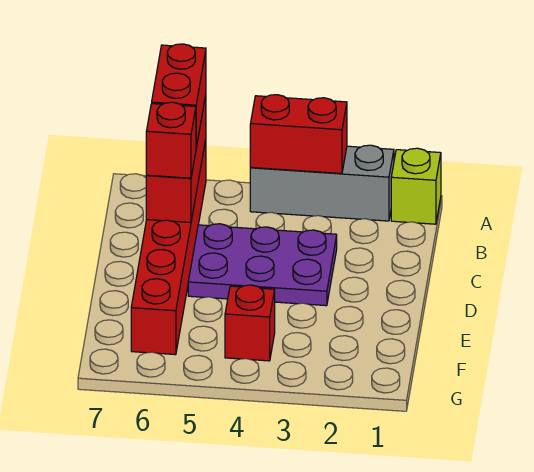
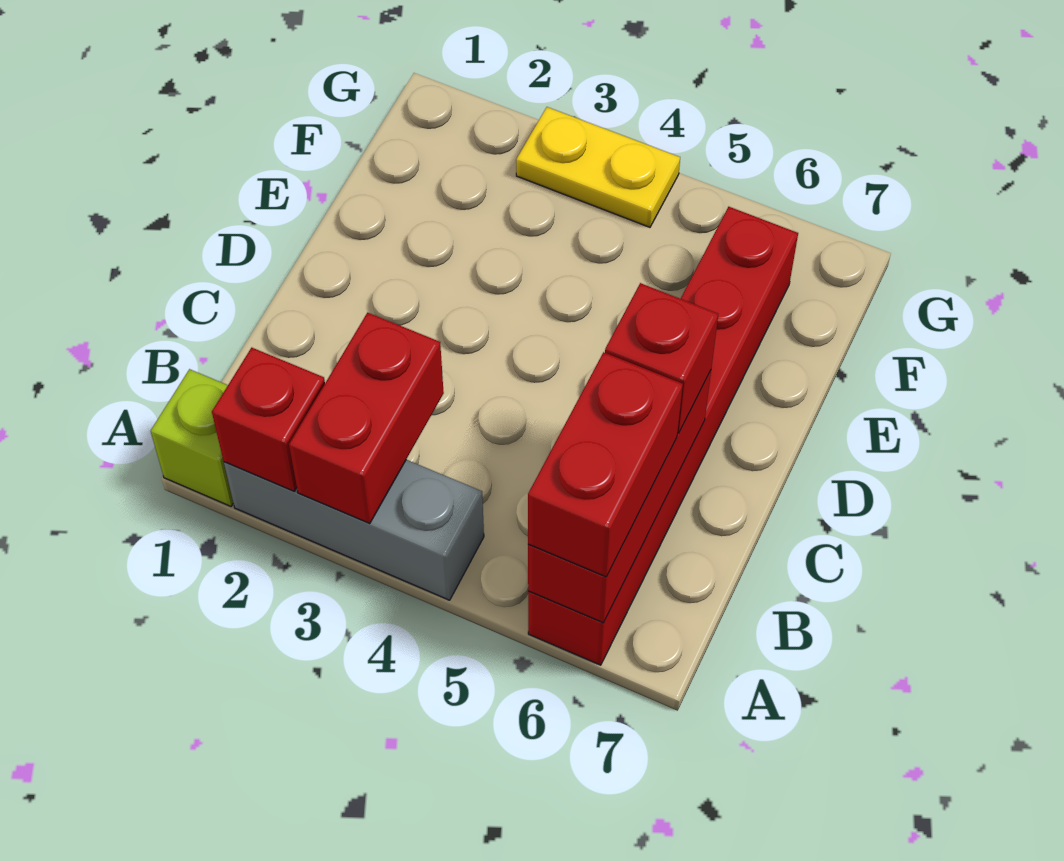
red 1x2 brick [250,95,347,174] -> red 1x2 brick turned to [289,313,444,524]
purple 2x3 plate [188,224,337,306] -> none
red 1x1 brick [225,285,275,361] -> red 1x1 brick moved to [212,348,325,491]
none -> yellow 1x2 plate [516,107,680,227]

